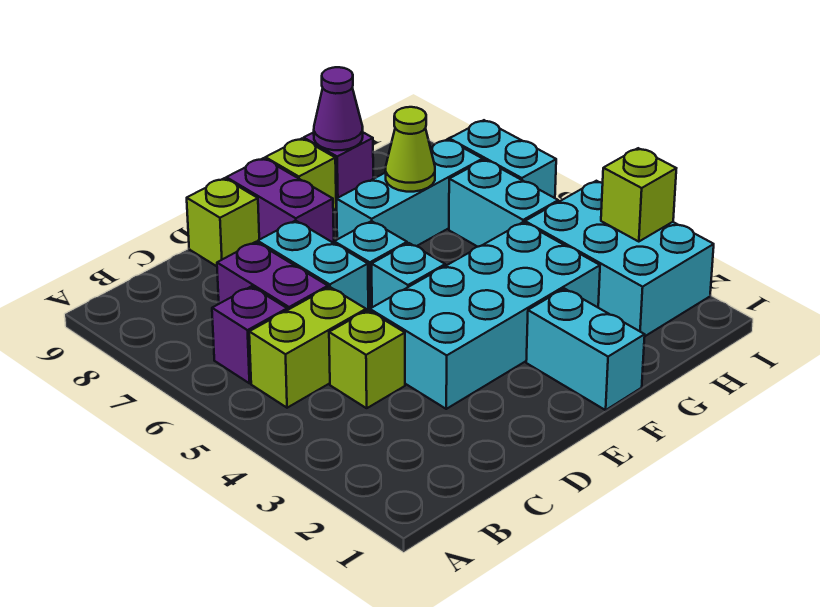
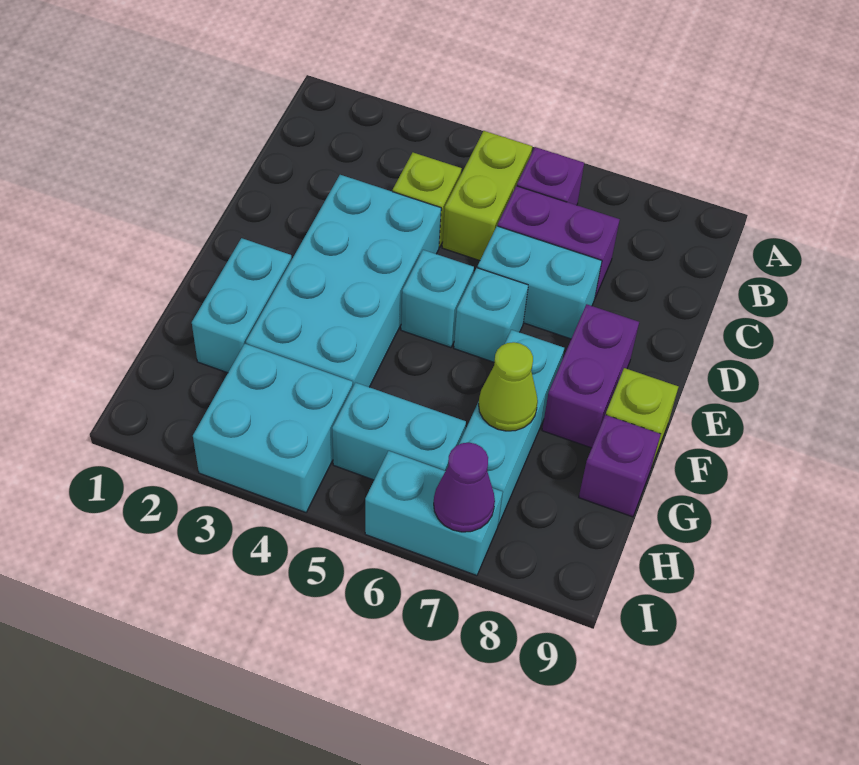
lime 1x1 brick [187,178,259,266] -> none
purple 1x2 brick [226,158,334,243] -> purple 1x2 brick turned to [542,304,639,448]
cyan 1x2 brick [526,289,645,410] -> cyan 1x2 brick turned to [192,238,292,373]
purple 1x1 cone [314,67,363,150] -> purple 1x1 cone moved to [434,443,495,532]
cyan 2x3 brick [525,181,714,336] -> cyan 2x2 brick [193,344,353,512]
lime 1x1 brick [601,148,676,242] -> none

